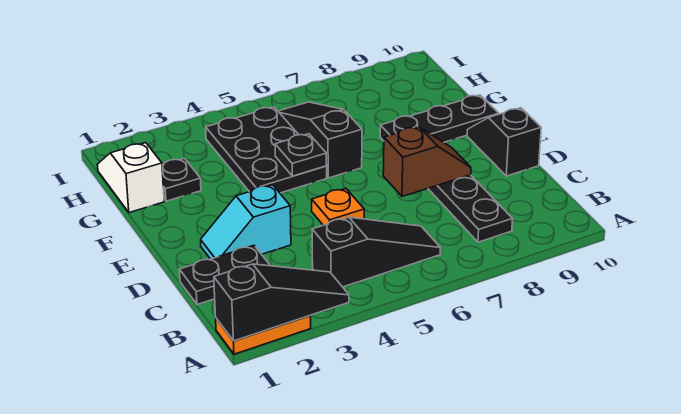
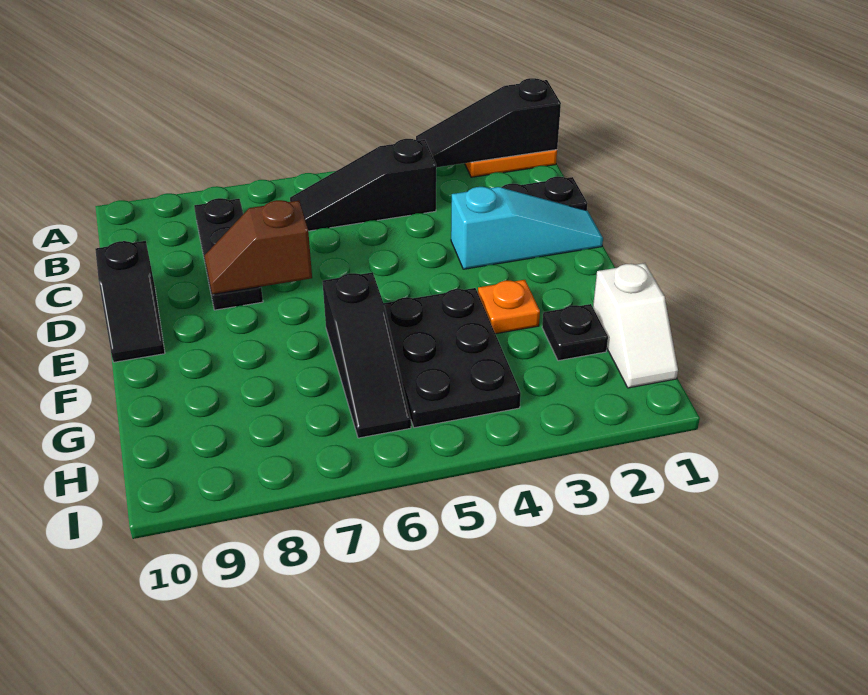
cyan 1x2 slope [201,185,291,259] -> cyan 1x3 slope [451,187,603,269]
orange 1x1 plate [312,189,364,225] -> orange 1x1 plate moved to [478,280,540,334]
black 1x1 plate [275,134,327,176] -> none
black 1x3 plate [380,95,499,142] -> none

